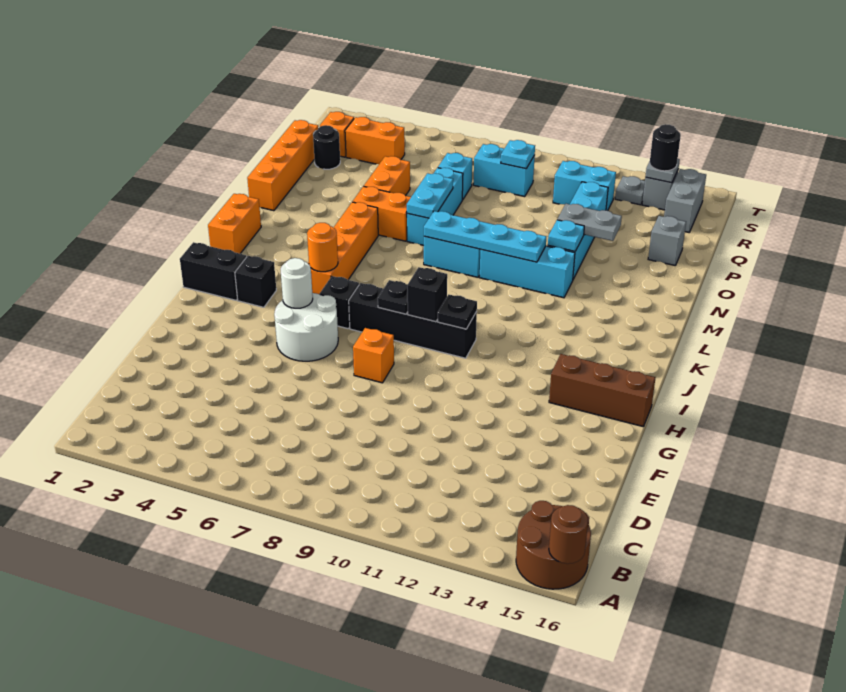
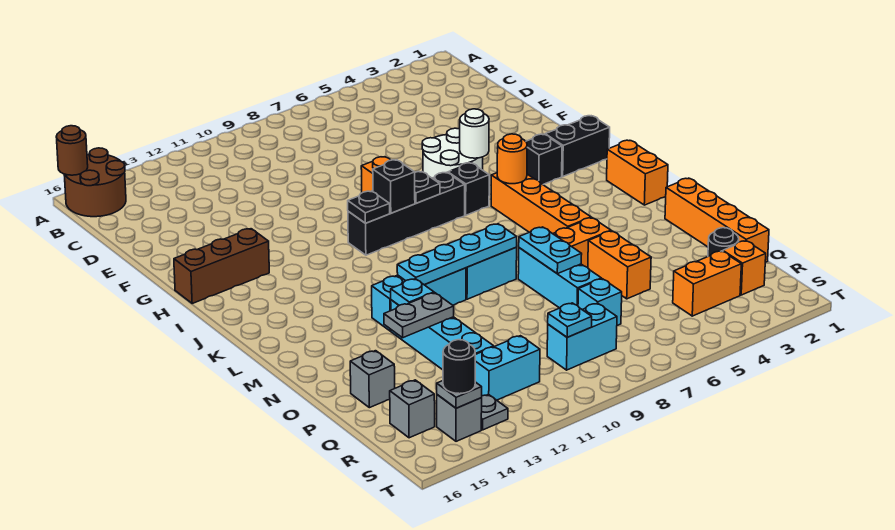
grey 1x2 brick [664,169,706,232] -> grey 1x1 brick [390,380,435,438]

